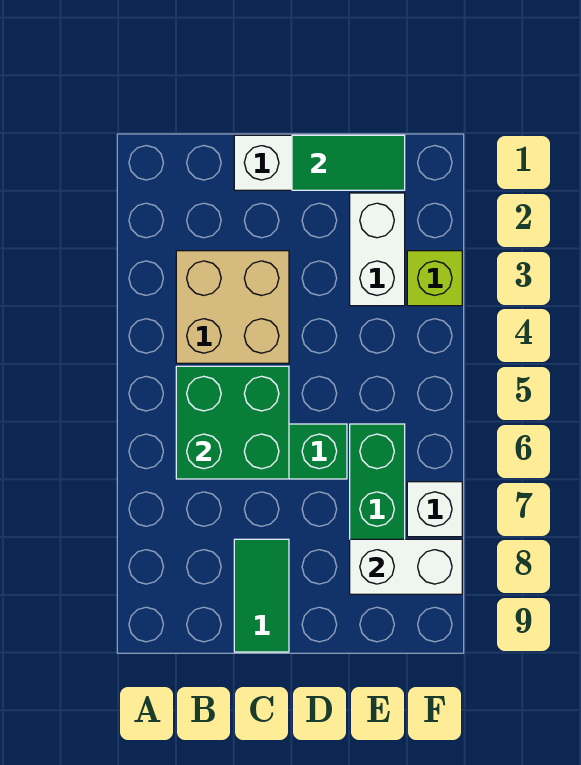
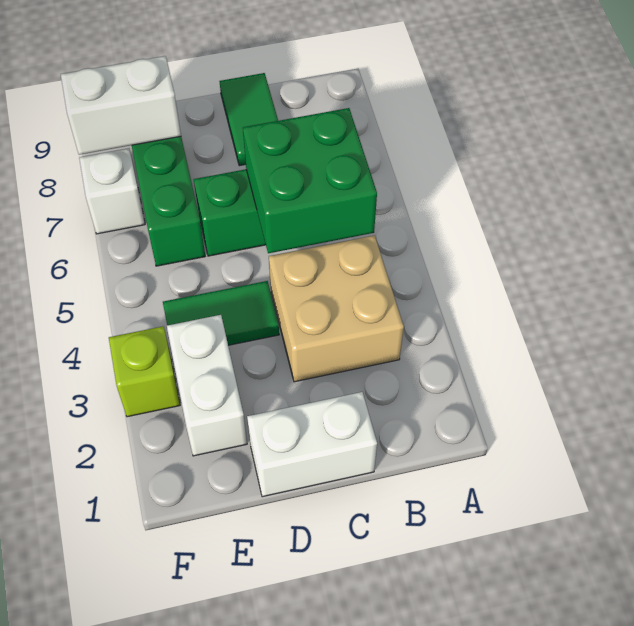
green 1x2 tile [292,135,405,190] -> green 1x2 tile moved to [163,281,279,345]

